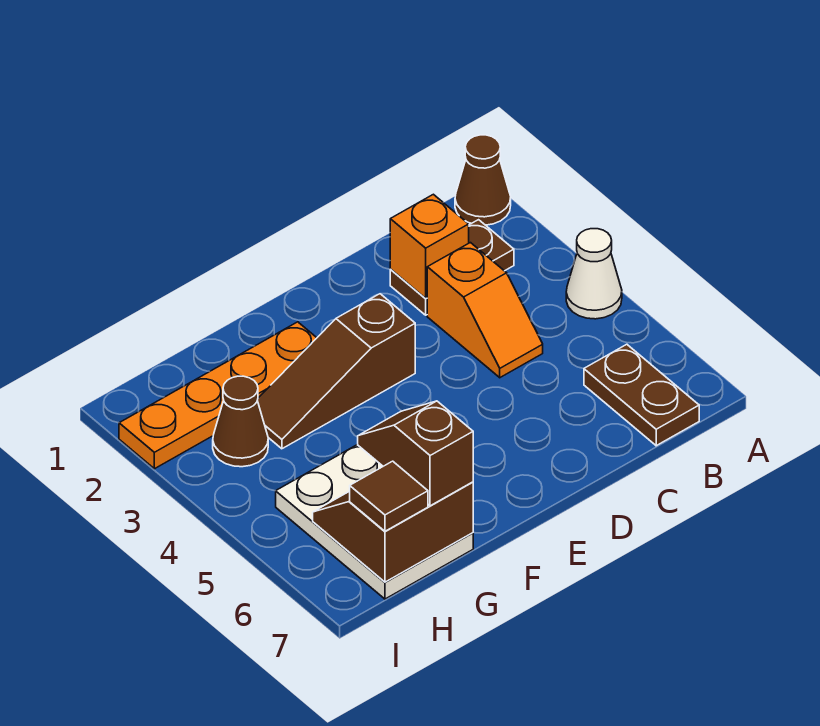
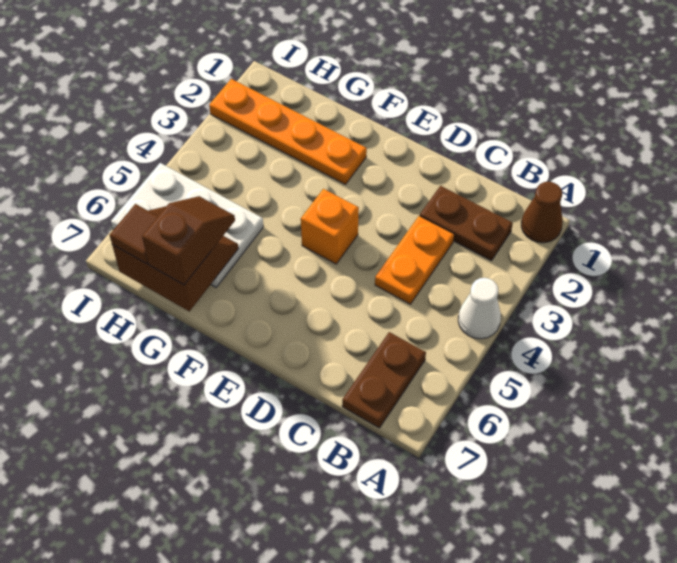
orange 1x1 brick [390,194,469,298] -> orange 1x1 brick moved to [301,189,359,264]
orange 1x2 slope [427,243,543,378] -> orange 1x2 plate [375,216,454,304]
brown 1x3 slope [257,294,415,449] -> none
white 2x3 plate [276,444,473,599] -> white 2x3 plate turned to [111,163,263,287]
brown 1x1 cone [213,376,268,467] -> none

